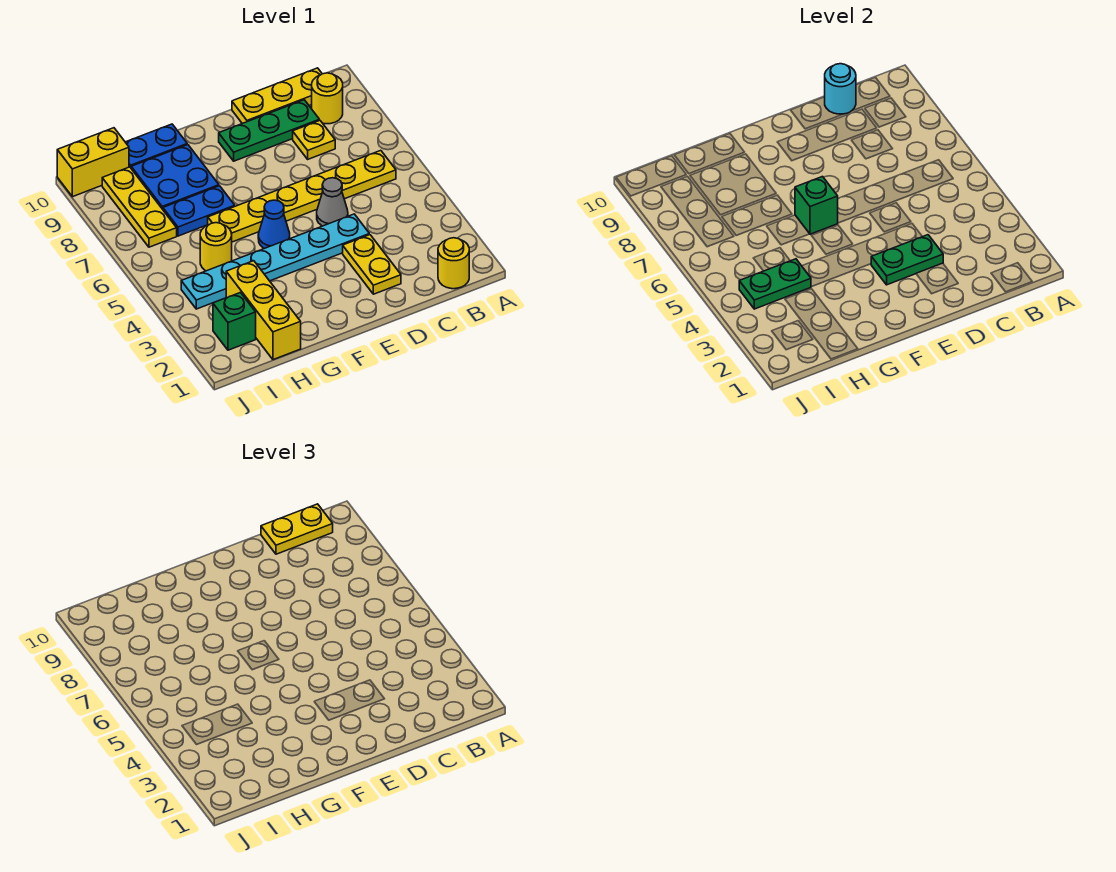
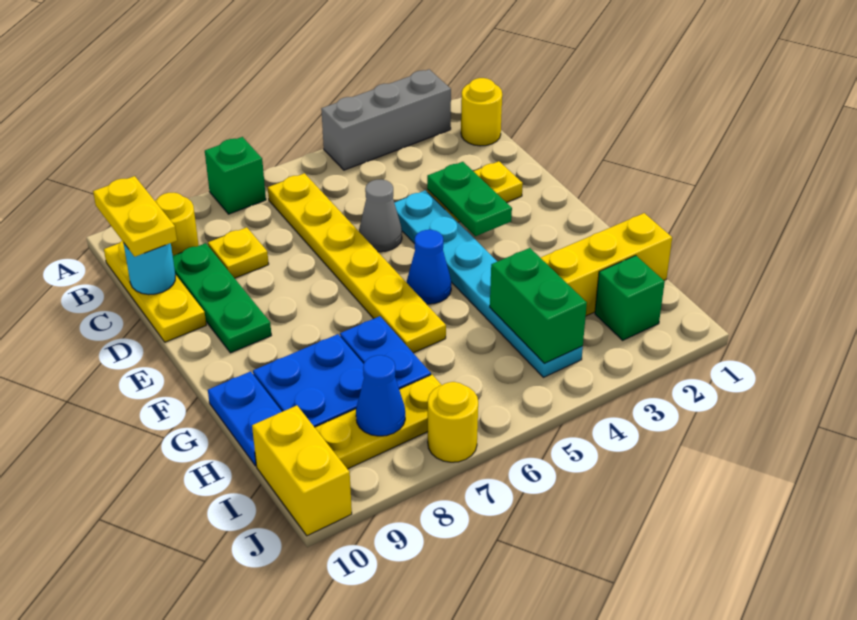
none -> grey 1x3 brick [321,69,451,170]
green 1x1 brick [795,177,838,234] -> green 1x1 brick moved to [205,137,266,214]
green 1x2 plate [739,259,811,309] -> green 1x2 brick [490,248,587,364]
yellow 1x1 round brick [200,223,232,271] -> yellow 1x1 round brick moved to [428,382,478,462]
none -> blue 1x1 cone [356,355,405,436]

